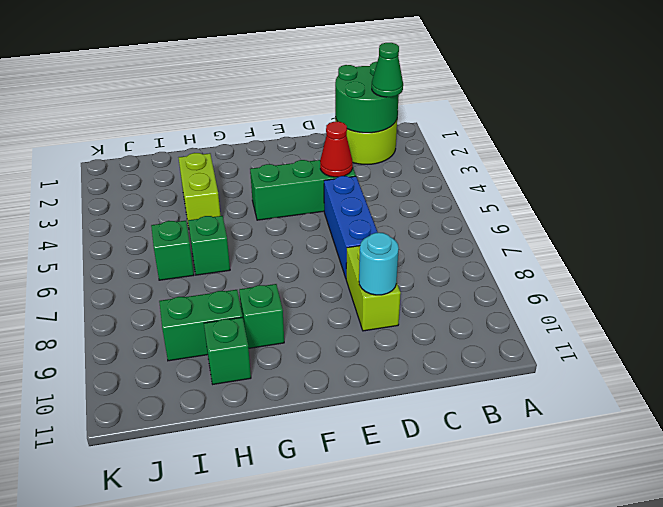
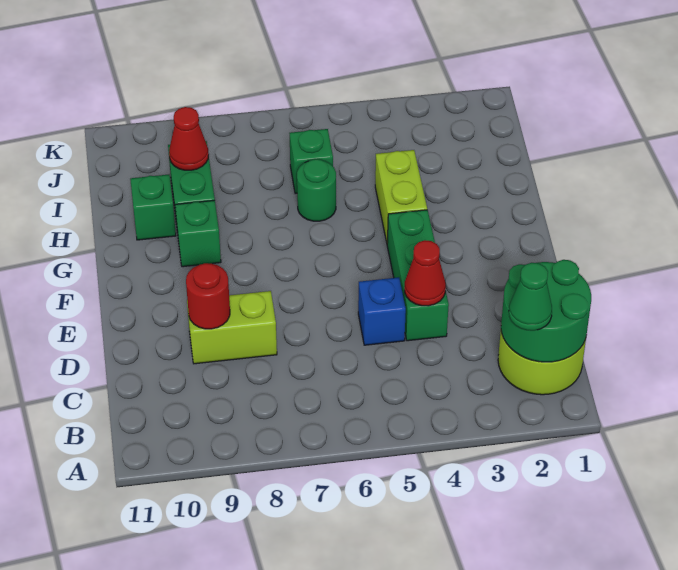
blue 1x3 brick [324,176,378,278] -> blue 1x1 brick [358,277,406,345]
cyan 1x1 round brick [359,233,399,295] -> red 1x1 round brick [186,263,230,329]
lime 1x2 brick [179,153,221,228] -> lime 1x2 brick turned to [375,150,427,243]
green 1x1 brick [188,216,230,275] -> green 1x1 round brick [297,159,336,221]
none -> red 1x1 cone [169,107,209,170]

